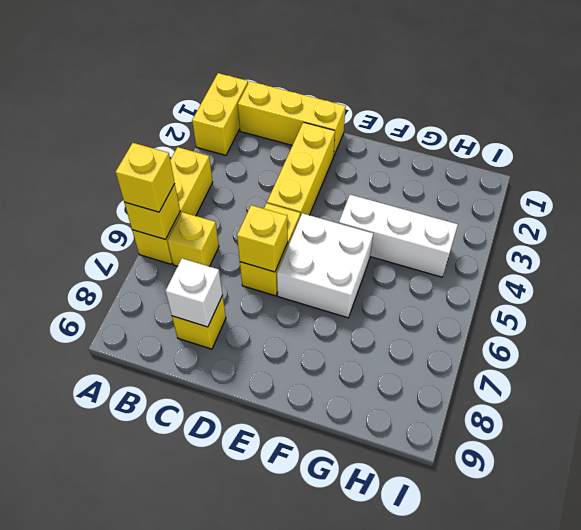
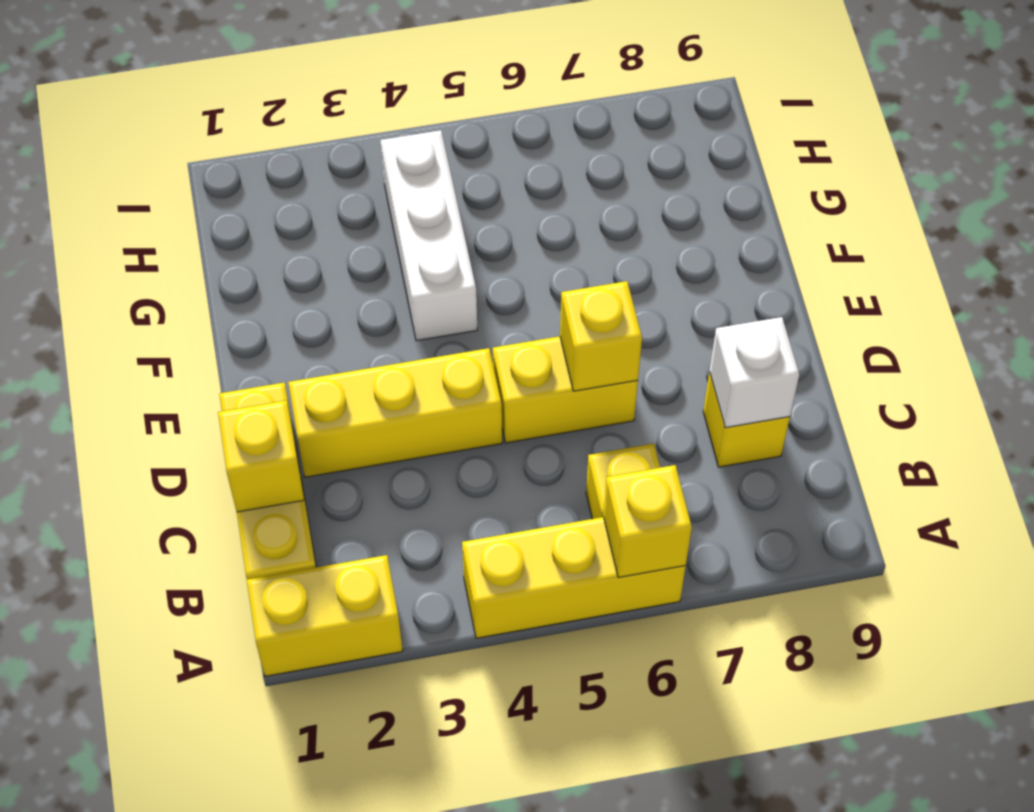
yellow 1x1 brick [116,143,175,212] -> yellow 1x1 brick moved to [218,400,304,512]
white 2x2 brick [277,213,373,318] -> none

